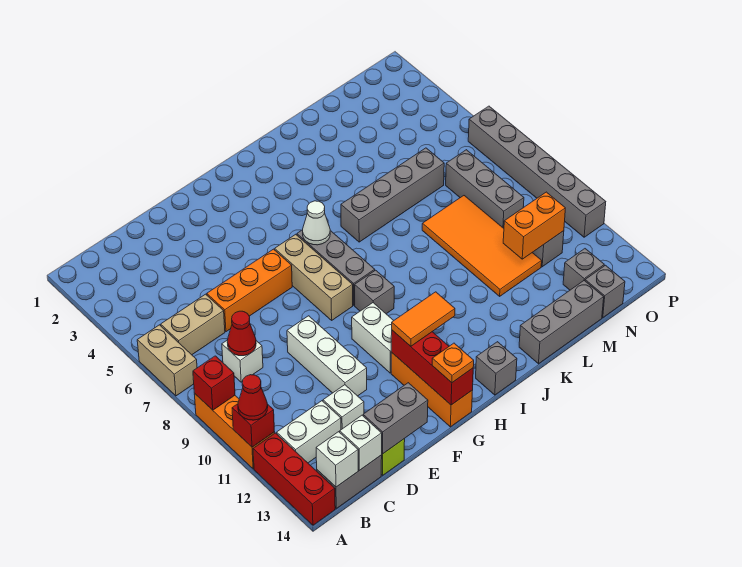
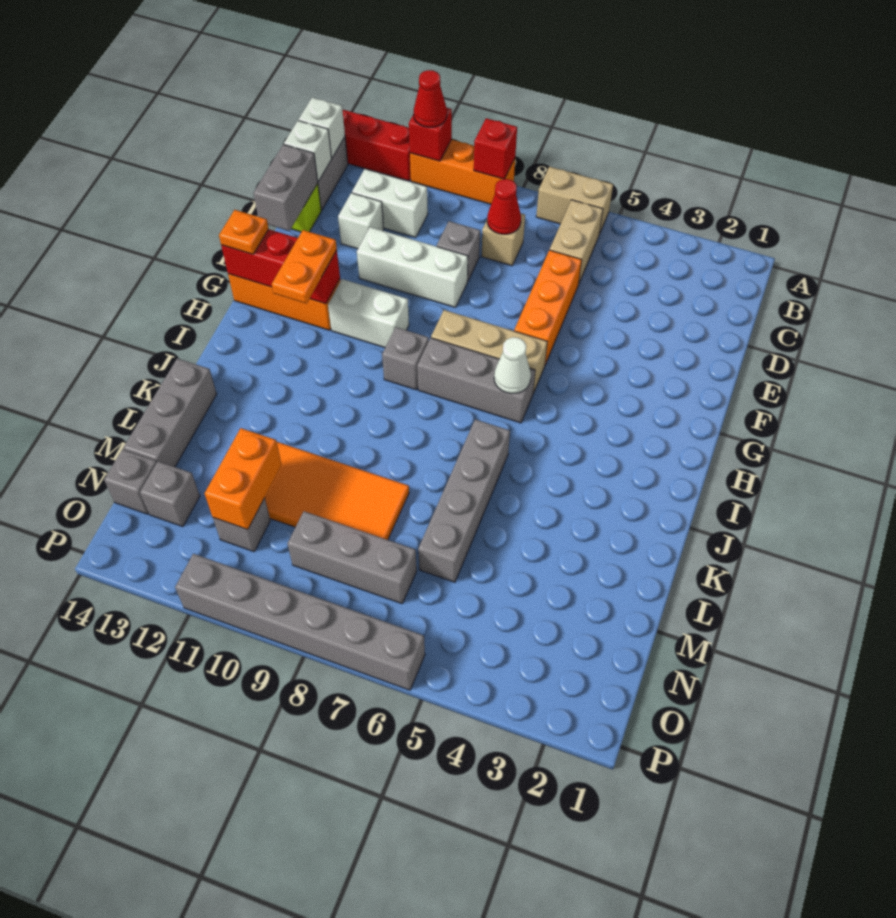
white 1x2 brick [277,401,341,463] -> white 1x2 brick turned to [352,169,428,237]
white 1x1 brick [222,340,263,382] -> tan 1x1 brick [481,213,525,266]
orange 1x2 tile [392,292,455,346] -> orange 1x2 plate [272,230,337,304]
grey 1x1 brick [476,342,517,395] -> grey 1x1 brick moved to [437,221,480,282]

